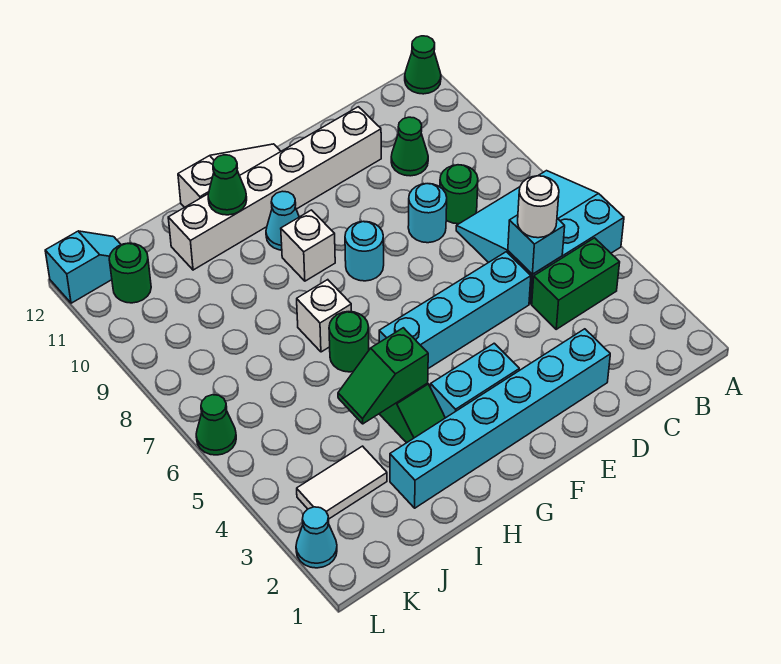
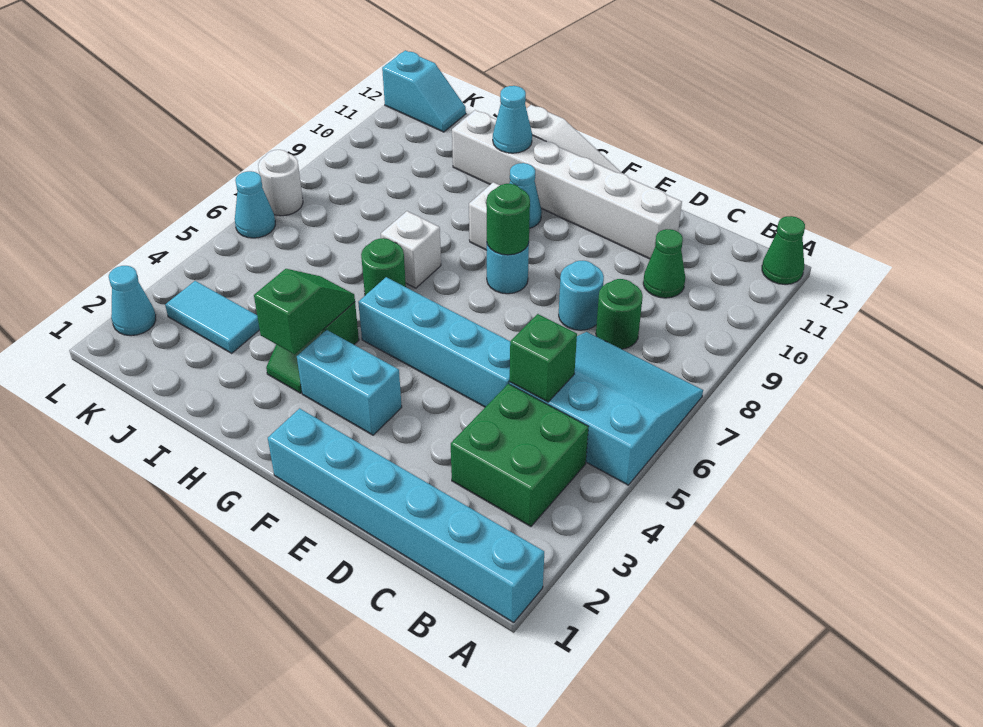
green 1x2 brick [532,238,620,329] -> green 2x2 brick [451,384,588,527]
cyan 1x1 brick [508,215,565,274] -> green 1x1 brick [510,314,577,402]
white 1x1 round brick [518,176,559,238] -> white 1x1 round brick moved to [258,150,303,216]
cyan 1x6 brick [390,329,610,508] -> cyan 1x6 brick moved to [268,408,544,623]
green 1x2 slope [338,328,428,424] -> green 1x2 slope turned to [254,269,355,355]
green 1x1 cone [208,155,247,215] -> cyan 1x1 cone [493,86,532,153]
white 1x2 tile [297,446,387,519] -> cyan 1x2 tile [165,281,260,353]
green 1x1 round brick [109,243,151,303] -> green 1x1 round brick moved to [486,184,530,255]
green 1x1 cone [196,395,236,455] -> cyan 1x1 cone [235,171,275,238]

